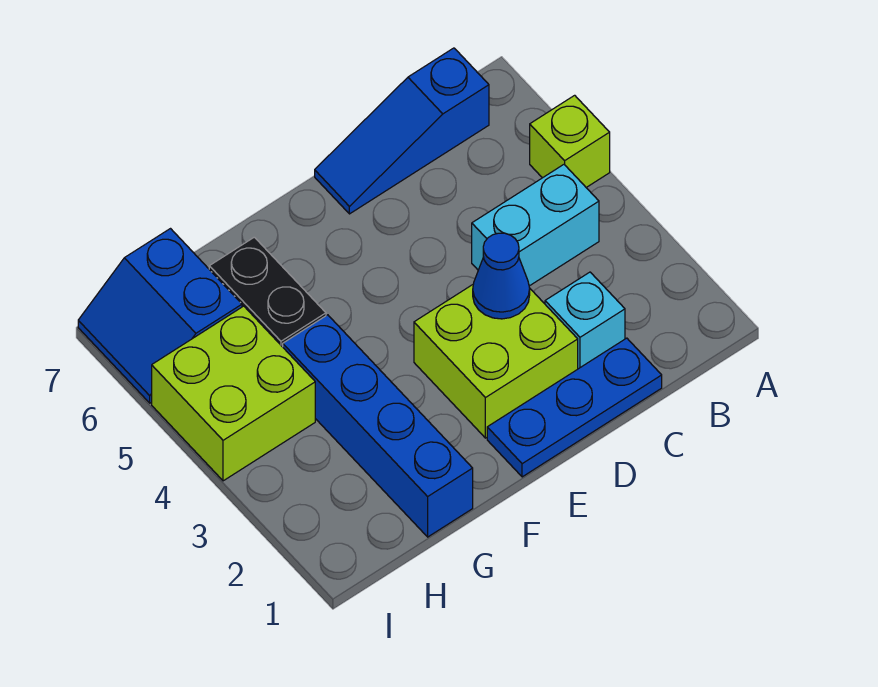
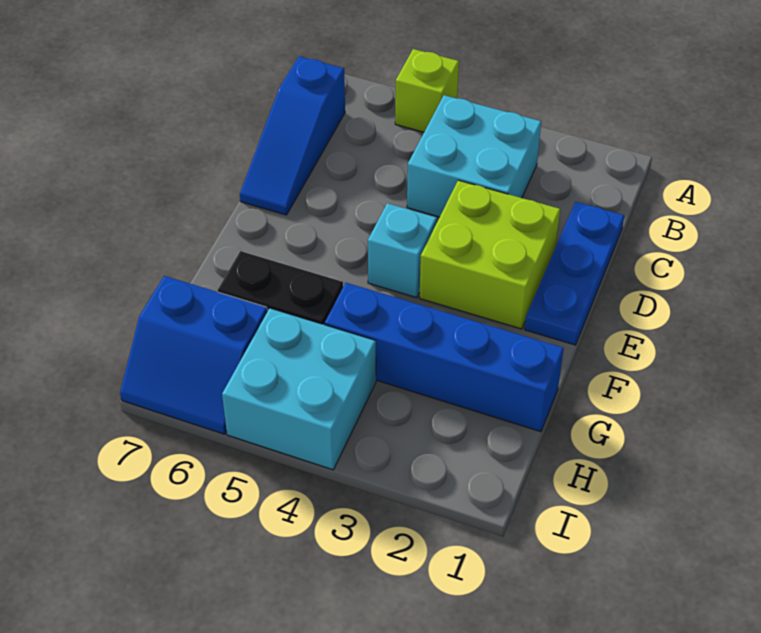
cyan 1x2 brick [472,165,599,286] -> cyan 2x2 brick [407,95,541,217]
cyan 1x1 brick [545,272,625,369] -> cyan 1x1 brick moved to [368,203,437,298]
blue 1x1 cone [473,233,530,319] -> none
lime 2x2 brick [152,306,315,481] -> cyan 2x2 brick [222,308,376,470]

